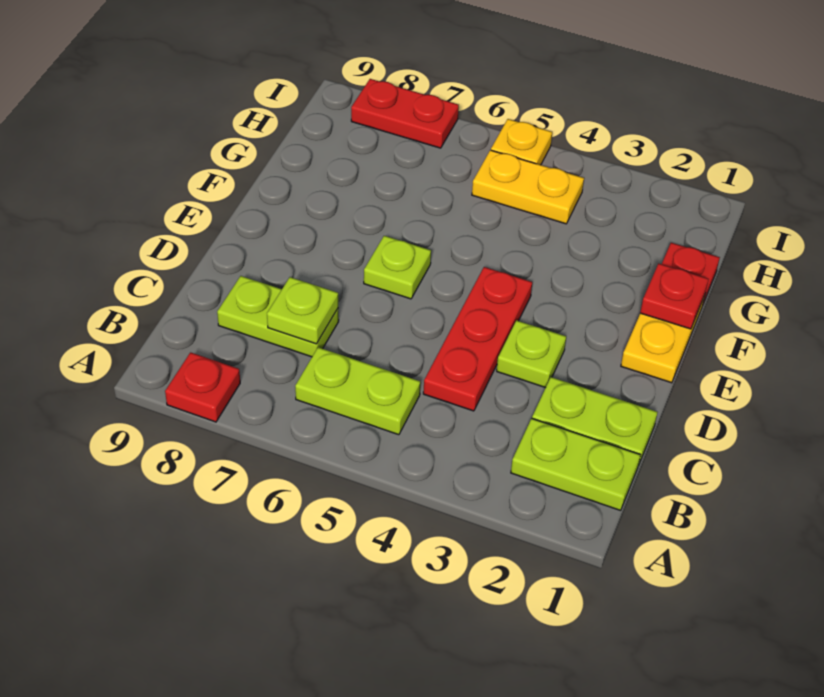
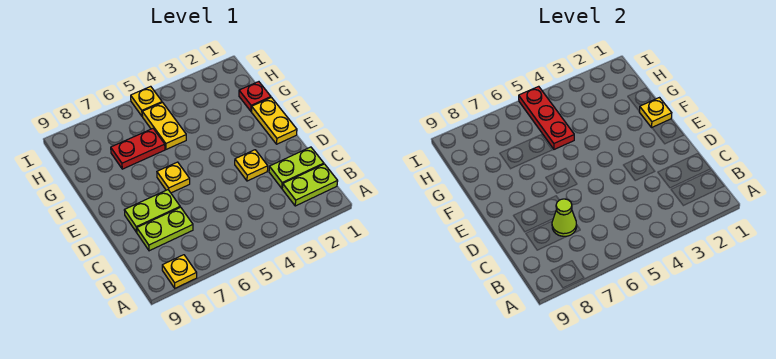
red 1x1 plate [165,352,240,422] -> yellow 1x1 plate [162,255,197,288]
lime 1x2 plate [295,347,420,435] -> lime 1x2 plate moved to [124,190,180,232]
red 1x3 plate [423,267,532,411] -> red 1x3 plate moved to [519,86,574,149]
lime 1x1 plate [267,277,338,344] -> lime 1x1 cone [552,199,577,237]
lime 1x1 plate [497,320,566,388] -> yellow 1x1 plate [235,150,268,181]
lime 1x1 plate [364,236,431,299] -> yellow 1x1 plate [157,162,190,193]
red 1x1 plate [640,264,709,329] -> yellow 1x1 plate [639,98,672,127]
yellow 1x2 plate [472,150,584,224] -> yellow 1x2 plate turned to [142,103,186,149]
red 1x2 plate [351,79,459,148] -> red 1x2 plate moved to [111,129,165,169]

